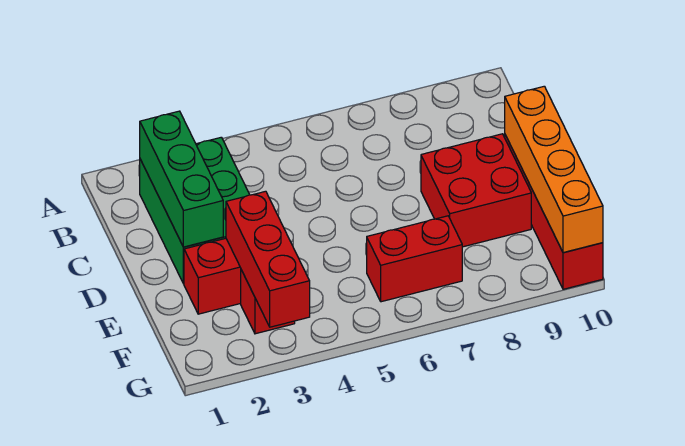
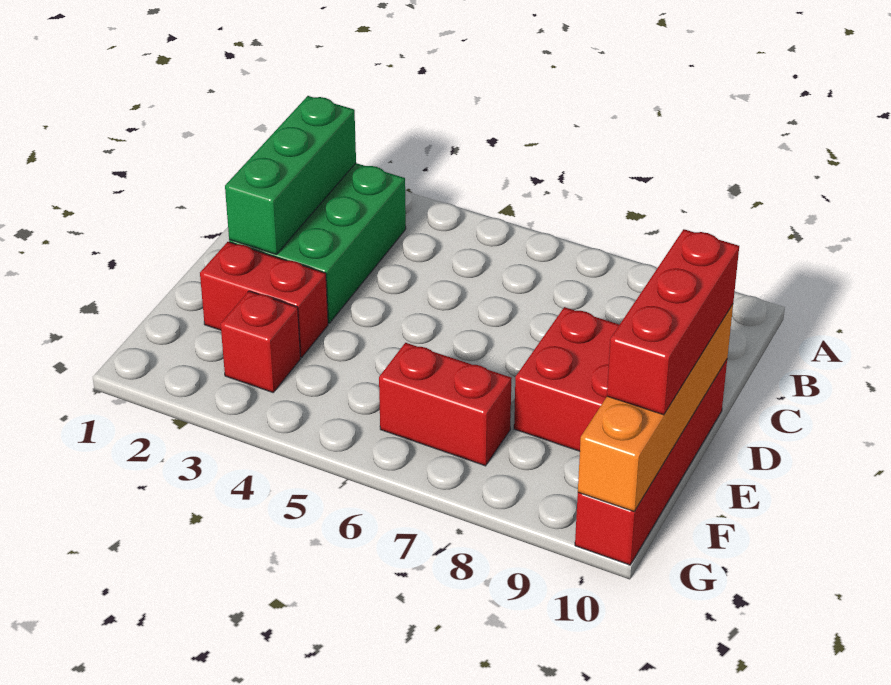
red 1x3 brick [226,191,310,327] -> red 1x3 brick moved to [607,229,739,415]

